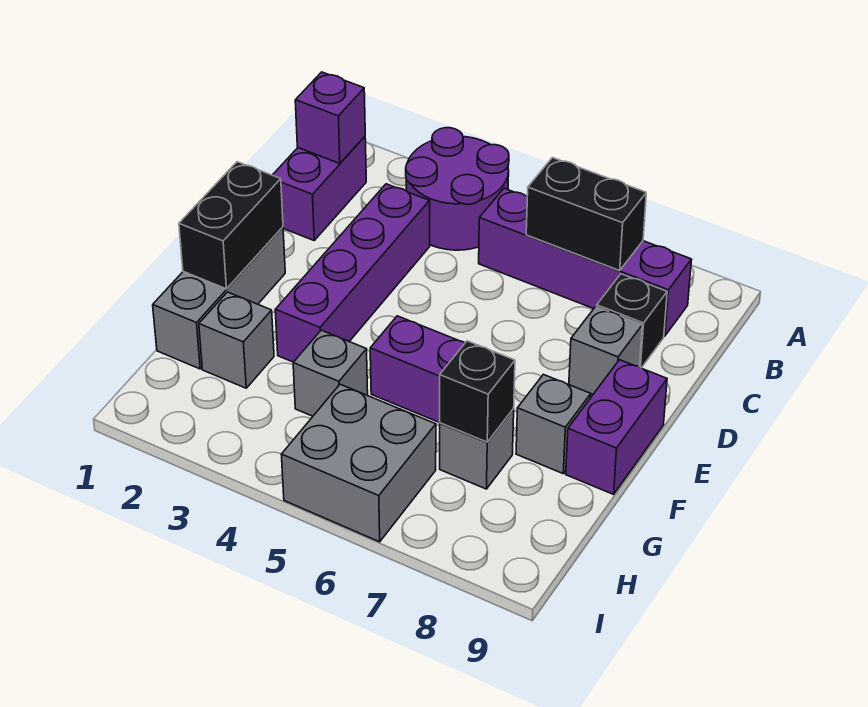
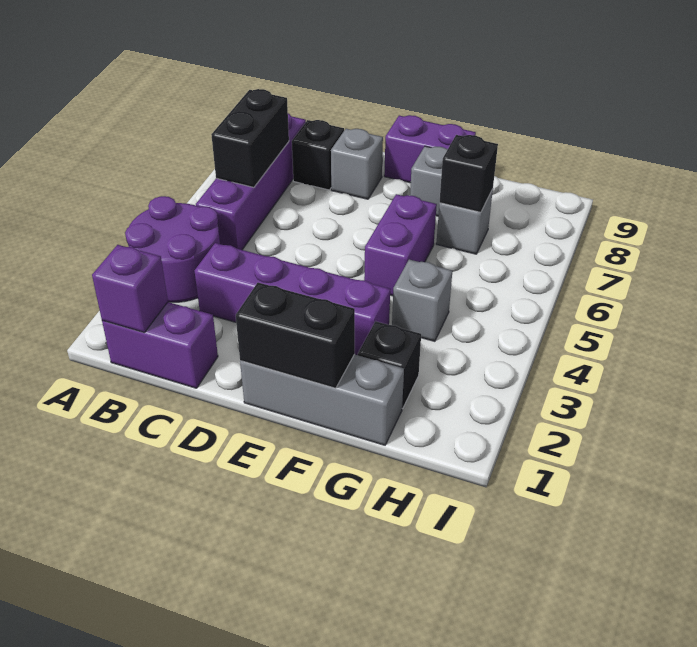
grey 1x1 brick [199,292,274,388] -> black 1x1 brick [358,321,421,409]
grey 2x2 brick [281,384,436,542] -> none

